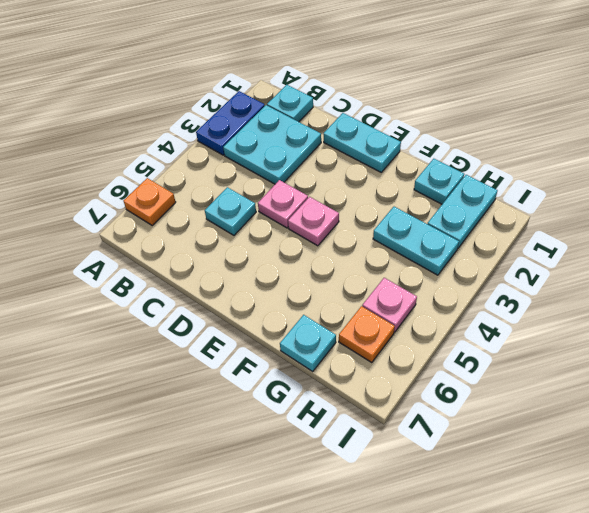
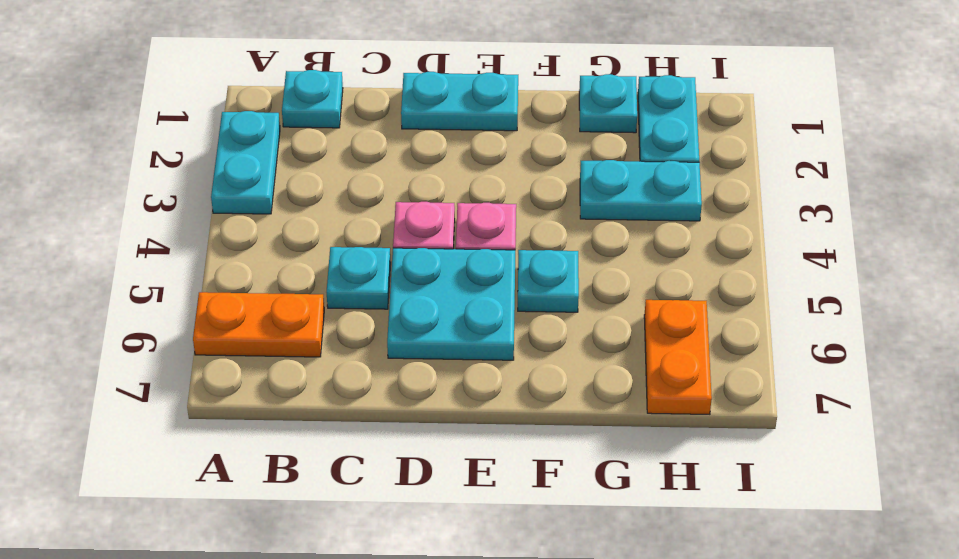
blue 1x2 plate [196,91,265,155] -> cyan 1x2 plate [211,111,280,214]
orange 1x1 plate [123,178,176,226] -> orange 1x2 plate [193,292,324,357]
cyan 2x2 plate [223,105,321,184] -> cyan 2x2 plate moved to [387,248,515,360]
cyan 1x1 plate [280,315,336,371] -> cyan 1x1 plate moved to [518,250,579,312]
pink 1x1 plate [362,278,417,332] -> none
orange 1x1 plate [339,306,395,363] -> orange 1x2 plate [644,300,712,414]

